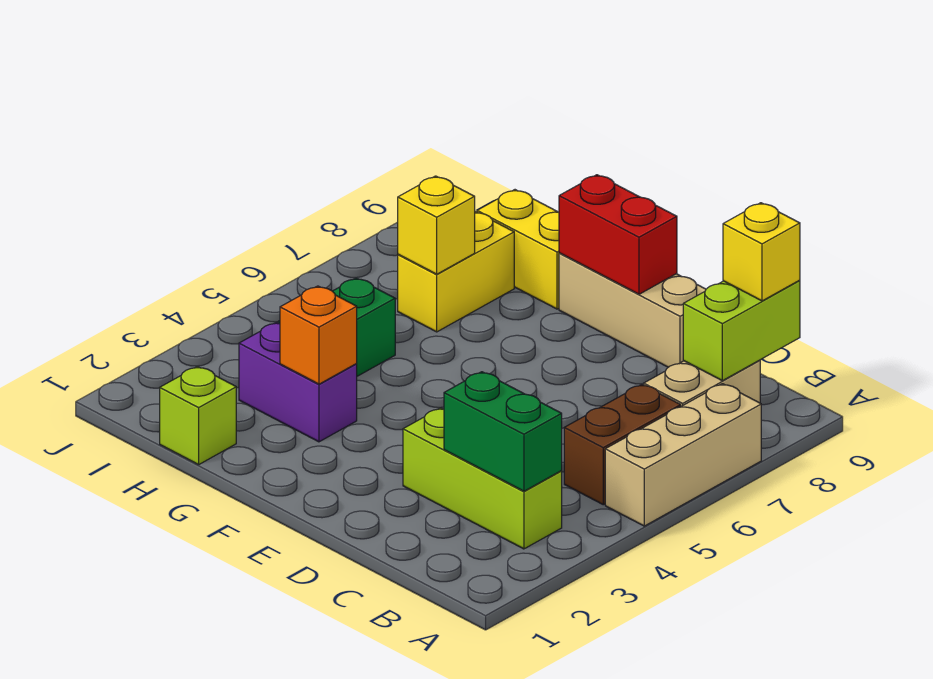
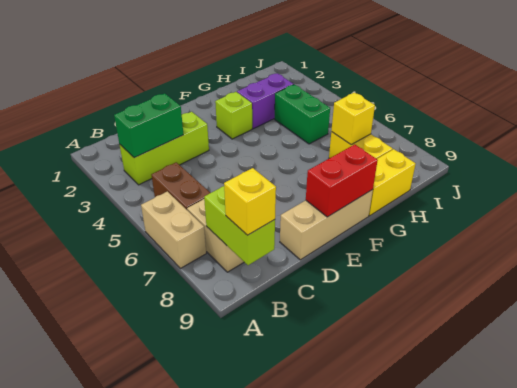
tan 1x3 brick [605,384,761,526] -> tan 1x2 brick [141,191,206,268]
orange 1x1 brick [280,286,357,384] -> none
lime 1x1 brick [160,366,236,465] -> lime 1x1 brick moved to [215,92,252,139]

